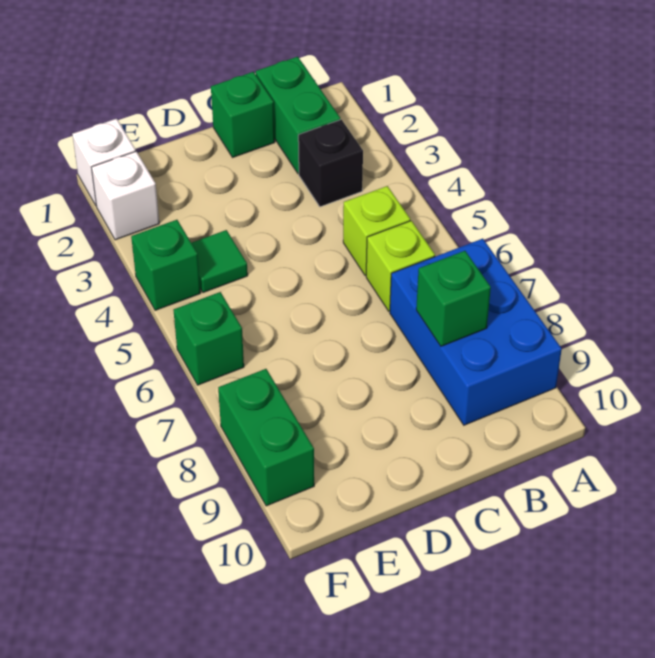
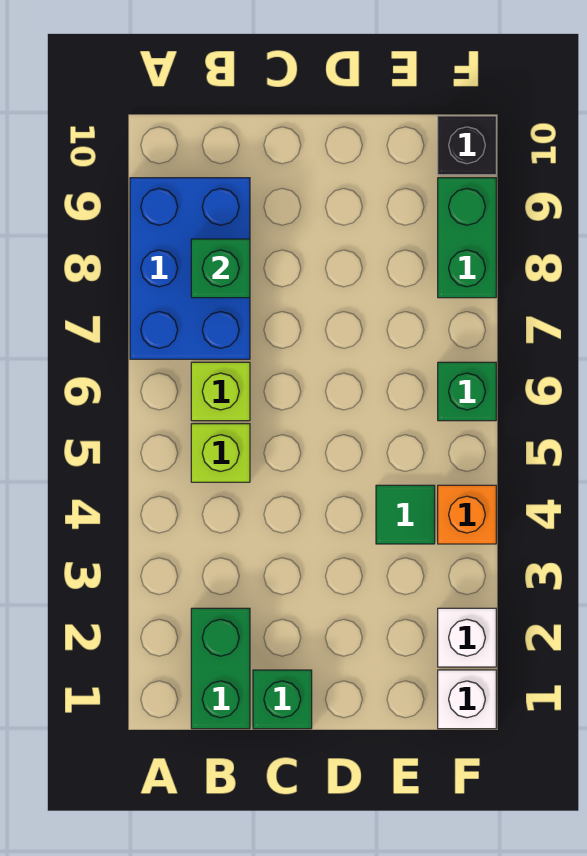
black 1x1 brick [298,120,363,207] -> black 1x1 brick moved to [438,116,496,175]
green 1x1 brick [131,220,200,310] -> orange 1x1 brick [438,485,496,544]

